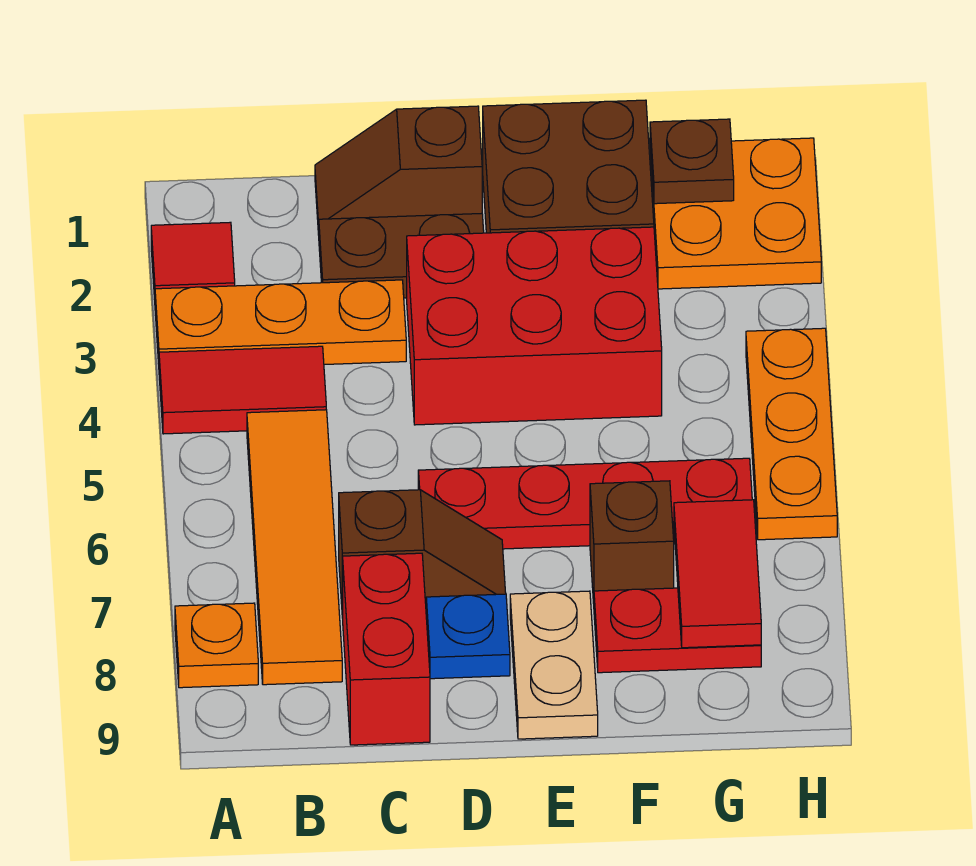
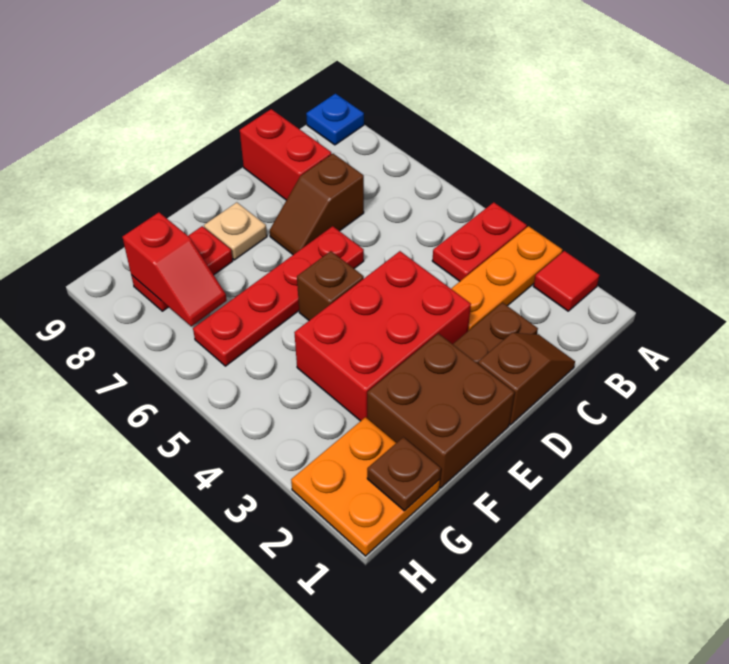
red 1x2 tile [159,346,326,434] -> red 1x2 plate [432,202,527,281]
orange 1x1 plate [175,603,258,688] -> none
orange 1x4 tile [247,410,342,685] -> none
blue 1x1 plate [426,594,510,679] -> blue 1x1 plate moved to [306,94,364,145]
tan 1x2 plate [510,591,598,739] -> tan 1x1 plate [204,202,267,260]
brown 1x1 brick [590,481,674,604] -> brown 1x1 brick moved to [297,251,364,320]
red 1x2 tile [674,500,761,648] -> red 1x2 slope [122,212,227,326]
orange 1x3 plate [746,328,837,540] -> none

